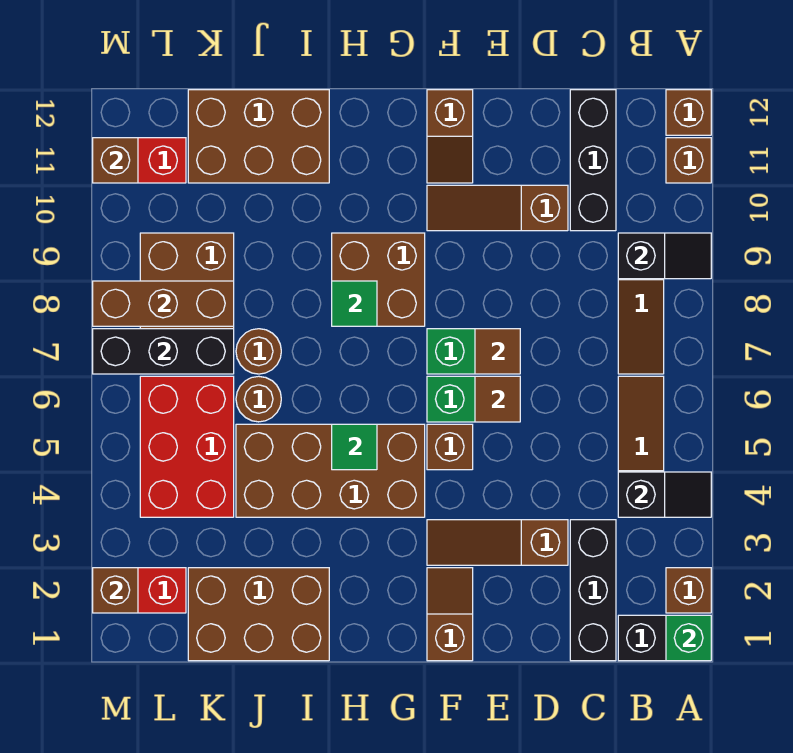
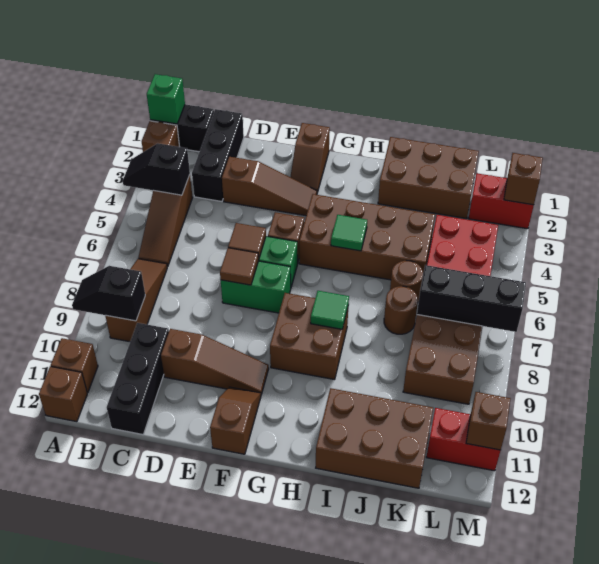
brown 1x3 brick [93,281,234,326] -> none

